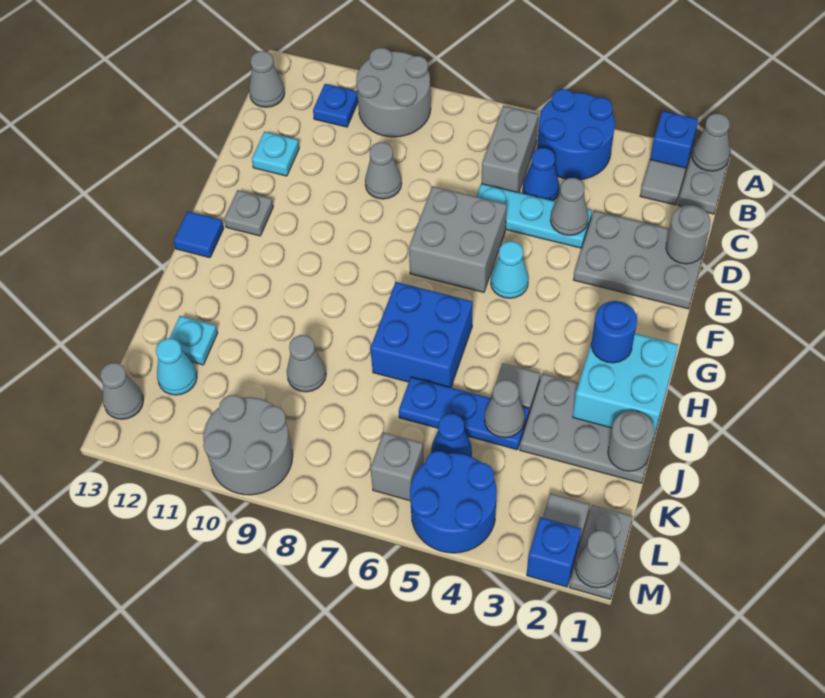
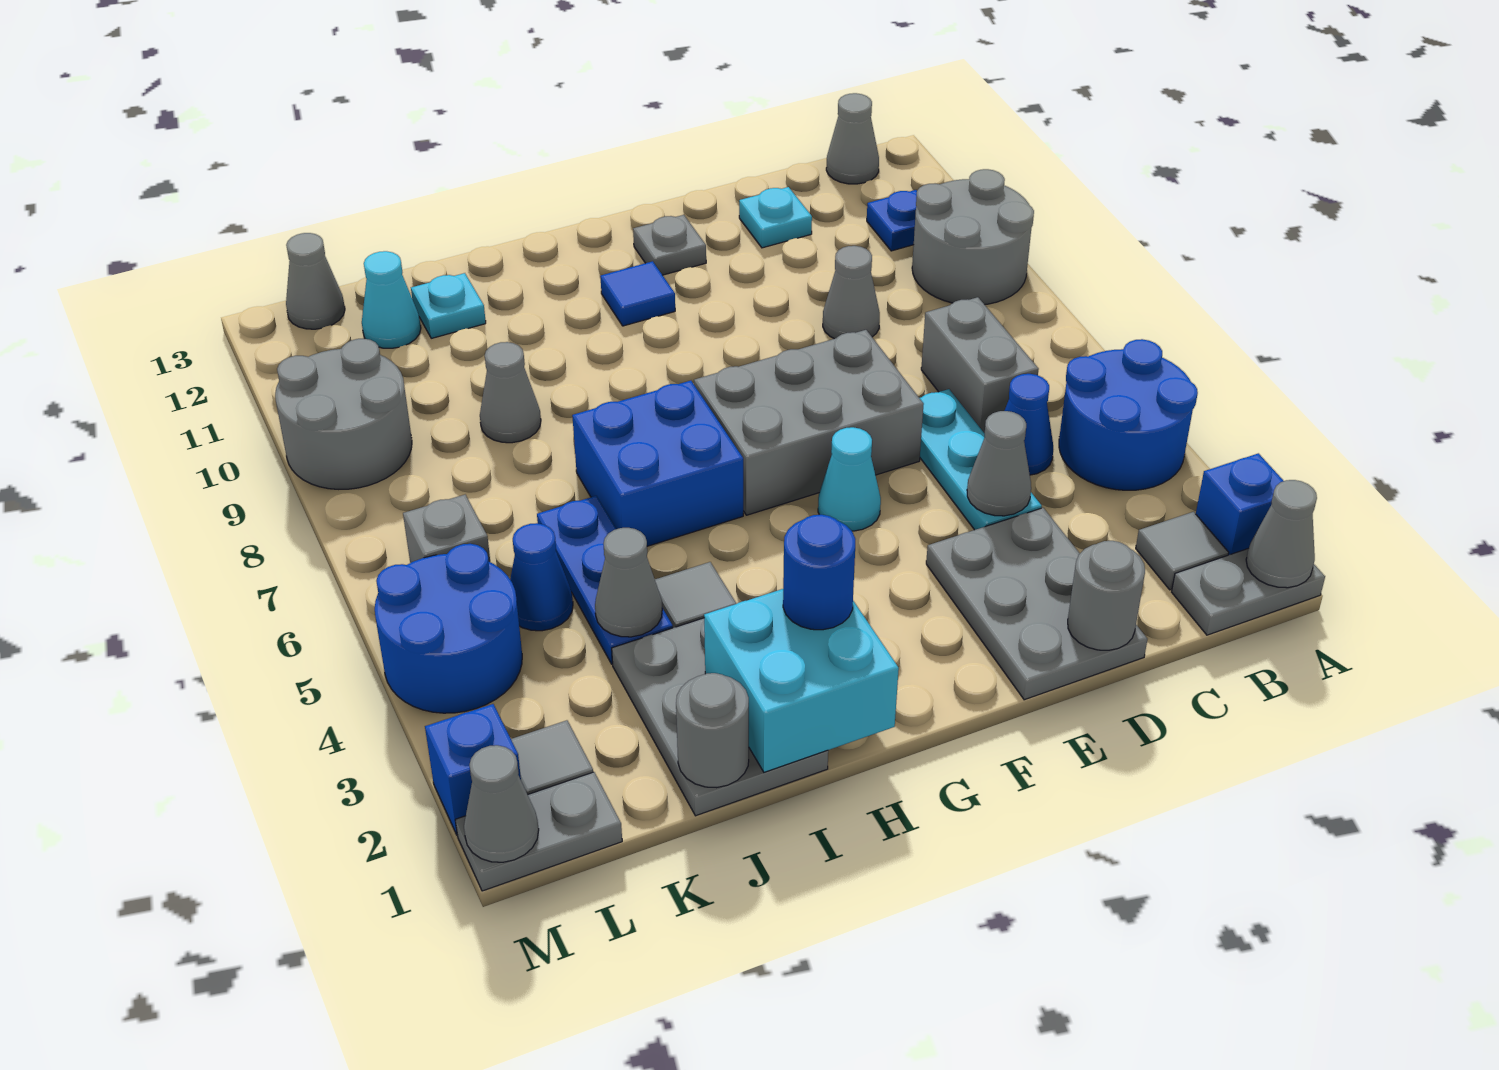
grey 1x2 brick [482,106,538,192] -> grey 1x2 brick turned to [921,297,1039,433]
grey 2x2 brick [409,186,507,292] -> grey 2x3 brick [694,330,924,515]
blue 1x1 tile [174,211,224,258] -> blue 1x1 tile moved to [600,261,675,326]

